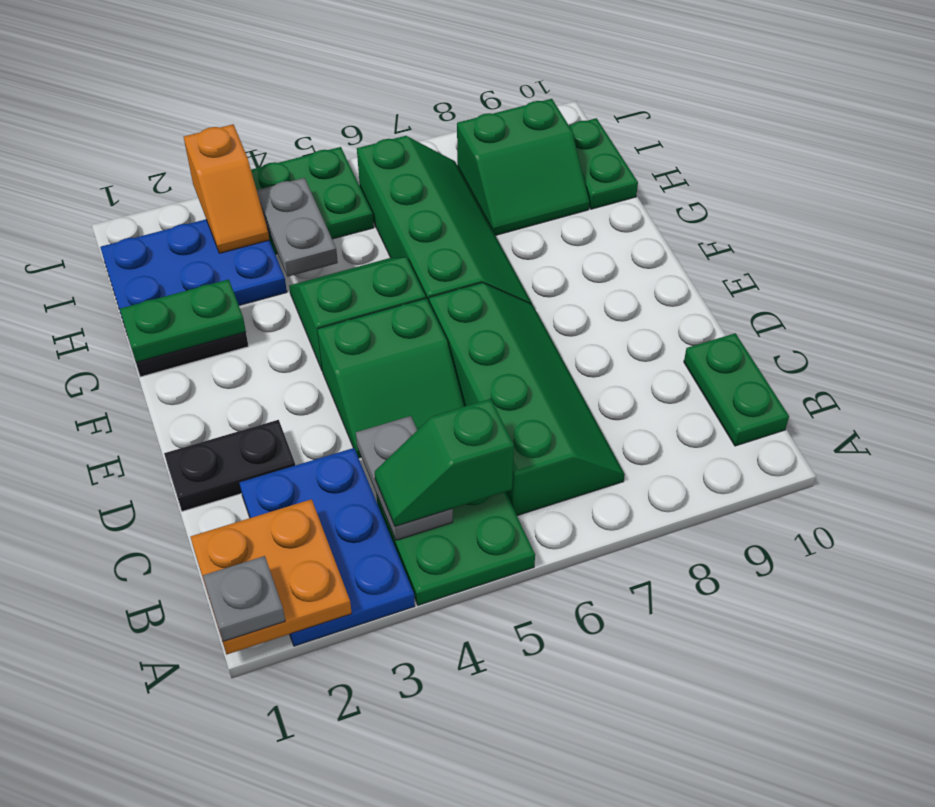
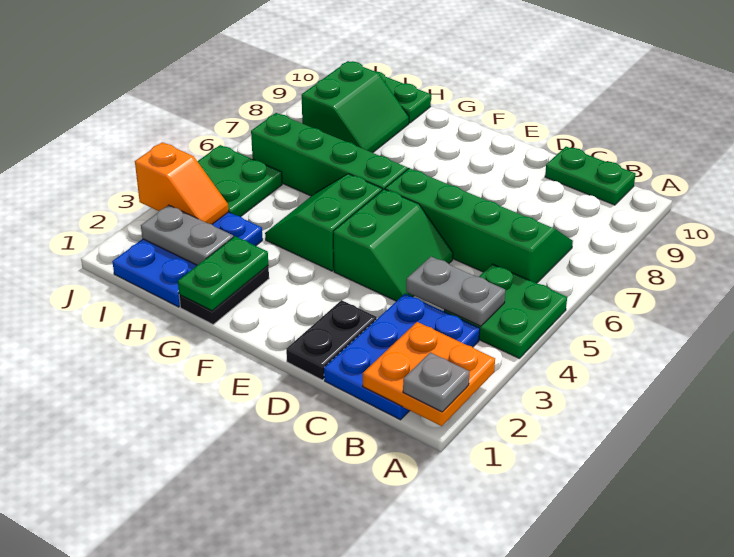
blue 2x3 plate [240,448,415,646] -> blue 2x3 plate turned to [324,294,480,420]
green 1x2 slope [375,399,514,526] -> none
grey 1x2 plate [257,178,338,277] -> grey 1x2 plate moved to [141,205,233,265]

